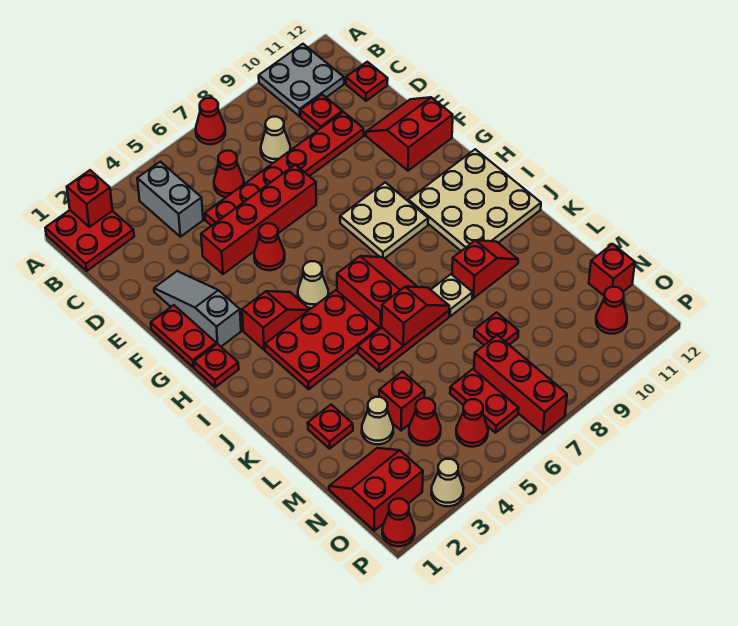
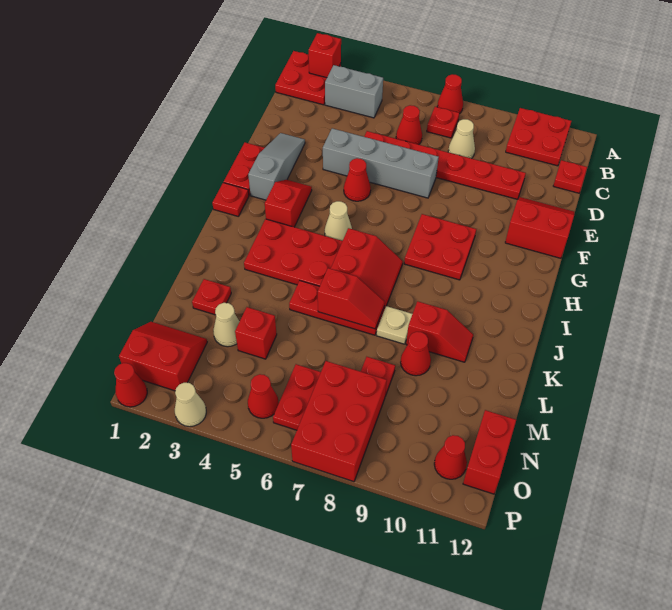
grey 2x2 plate [259,44,344,116] -> red 2x2 plate [506,108,571,166]
grey 1x2 brick [137,162,203,237] -> grey 1x2 brick turned to [325,65,383,118]
red 1x1 plate [301,94,342,131] -> red 1x1 plate moved to [427,107,459,138]
red 1x4 brick [201,165,316,274] -> grey 1x4 brick [323,128,439,198]
tan 2x2 plate [340,182,428,259] -> red 2x2 plate [404,214,476,280]
red 1x2 slope [242,291,310,350] -> red 1x2 slope turned to [265,180,312,227]
tan 3x3 plate [408,149,541,251] -> none
red 1x1 cone [409,398,441,446] -> red 1x1 cone moved to [401,332,431,376]
red 1x3 brick [474,335,567,434] -> red 2x3 brick [291,361,387,482]
red 1x1 brick [589,244,635,296] -> red 1x2 brick [463,410,516,494]

